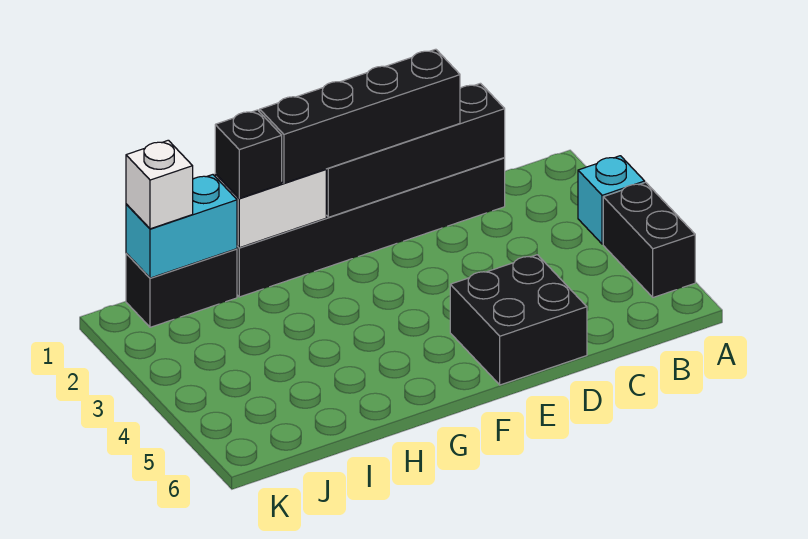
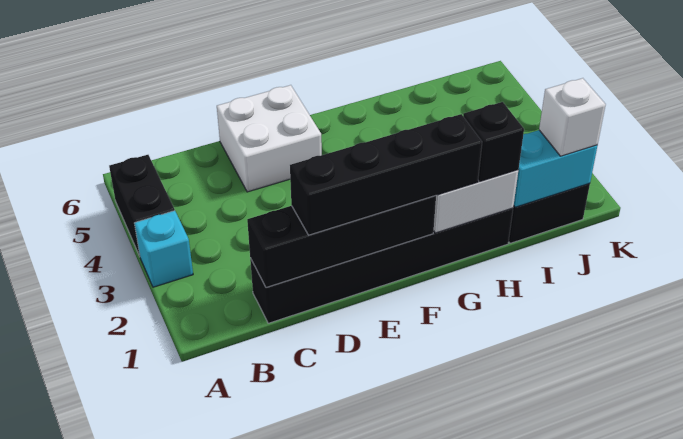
black 2x2 brick [450,255,587,385] -> white 2x2 brick [217,85,322,192]

